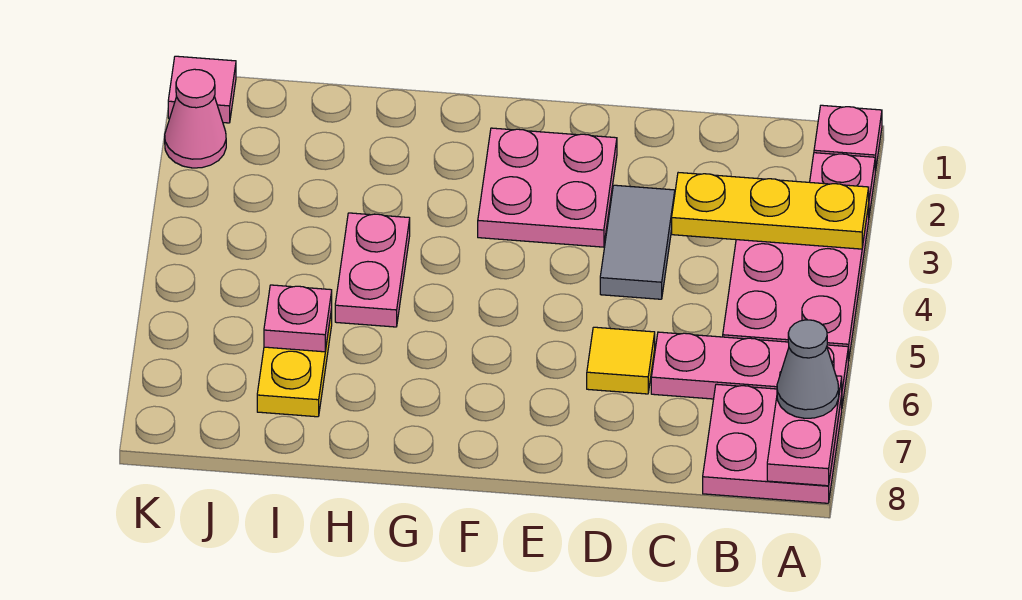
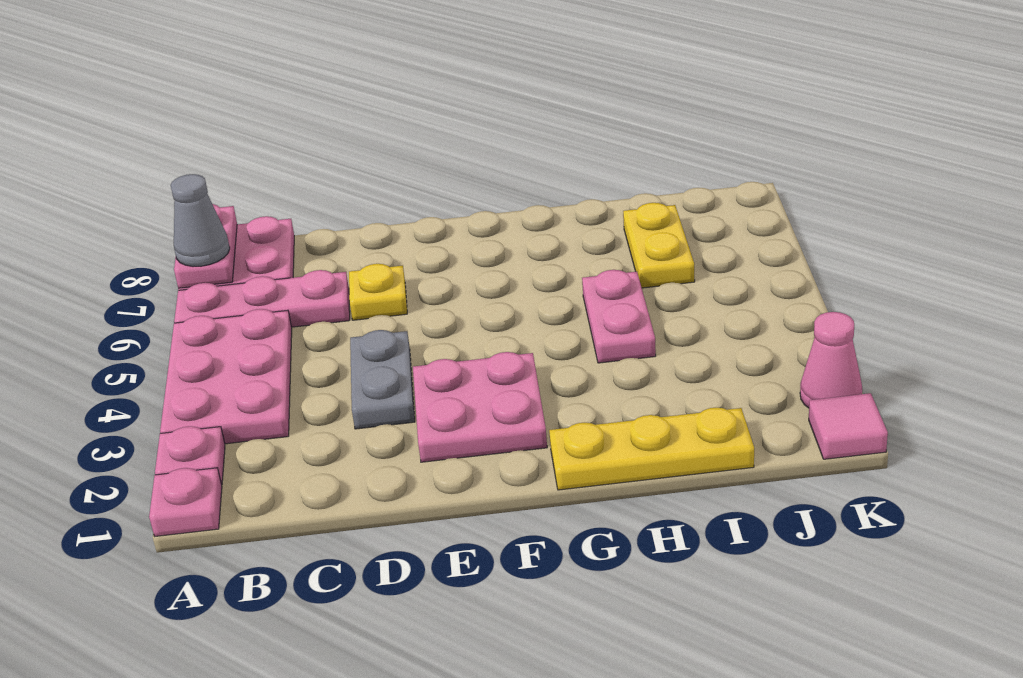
yellow 1x3 plate [672,173,869,249] -> yellow 1x3 plate moved to [549,408,754,490]
grey 1x2 tile [600,185,675,299] -> grey 1x2 plate [350,330,415,429]
yellow 1x1 tile [587,327,655,394] -> yellow 1x1 plate [349,264,407,320]
pink 1x1 plate [264,285,332,352] -> none

